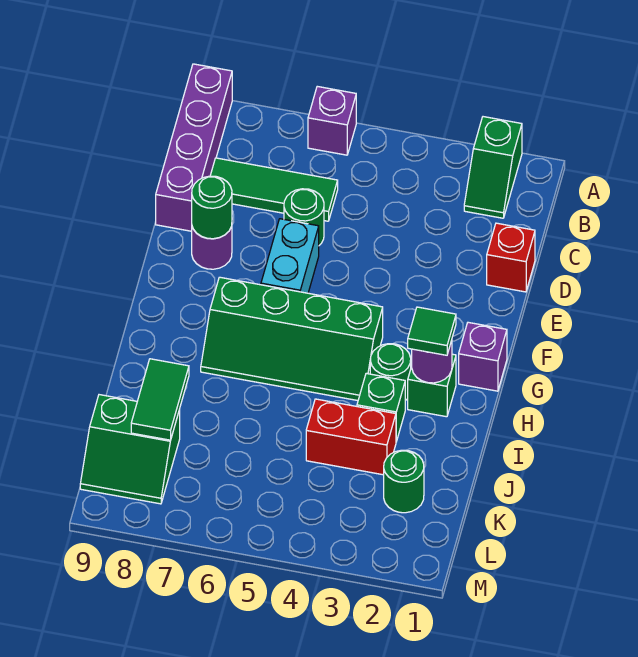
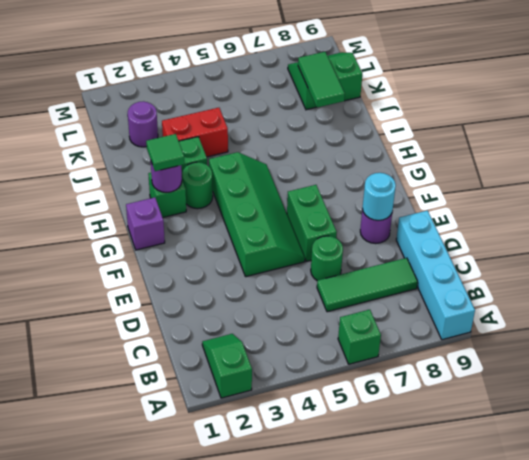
purple 1x1 brick [308,86,356,155] -> green 1x1 brick [338,310,381,364]
purple 1x4 brick [156,64,232,231] -> cyan 1x4 brick [396,211,475,340]
red 1x1 brick [487,223,535,292] -> none
cyan 1x2 brick [261,219,319,293] -> green 1x2 brick [287,185,337,261]
green 1x1 round brick [192,176,232,239] -> cyan 1x1 round brick [362,173,396,221]
green 2x4 slope [201,277,383,401] -> green 2x4 slope turned to [209,152,305,277]
green 1x1 round brick [384,450,424,513] -> purple 1x1 round brick [128,101,158,147]

